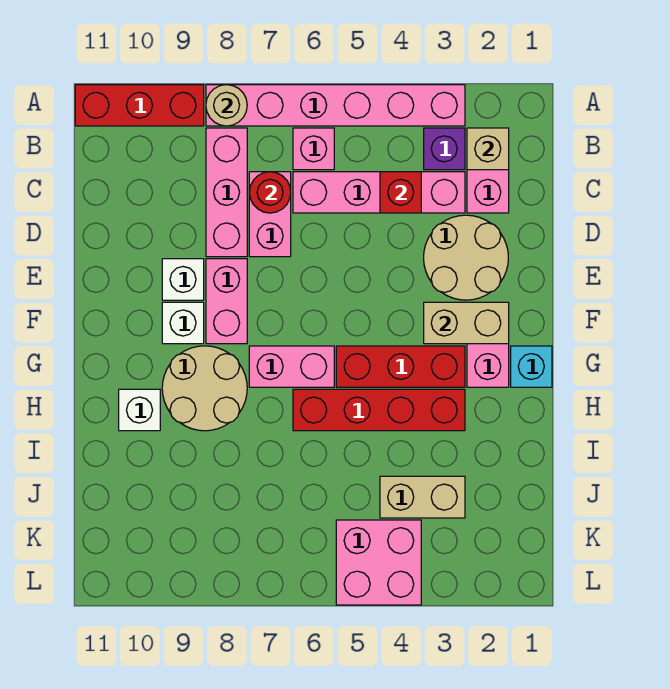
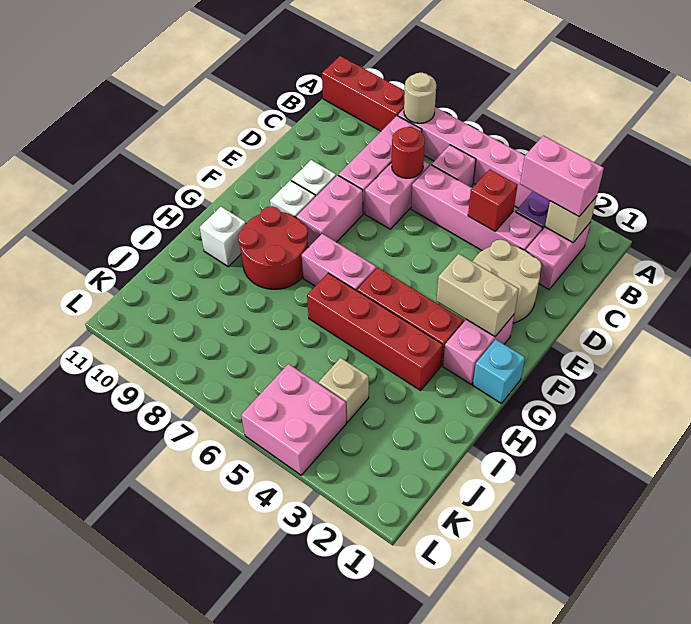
none -> pink 1x2 brick [520,136,604,216]
tan 2x2 round brick [162,346,247,431] -> red 2x2 round brick [238,206,308,289]
tan 1x2 brick [380,476,465,518] -> tan 1x1 brick [319,358,369,422]

